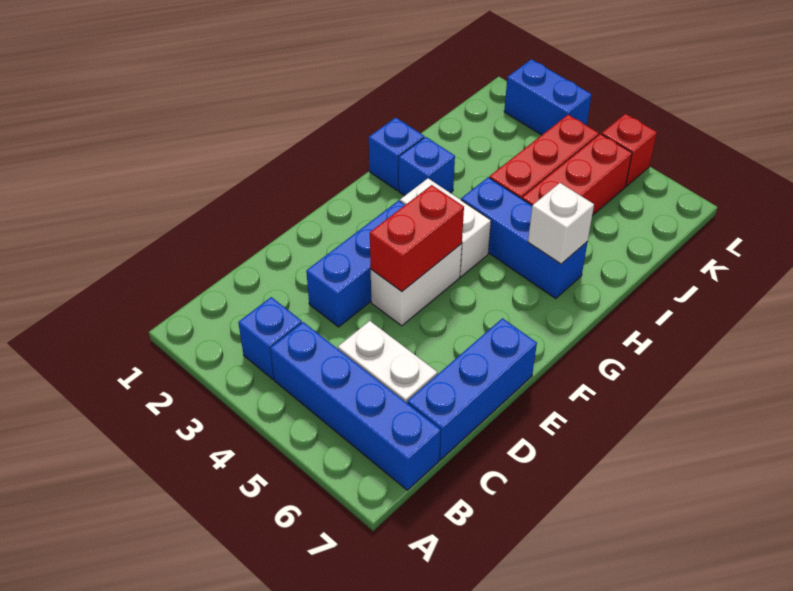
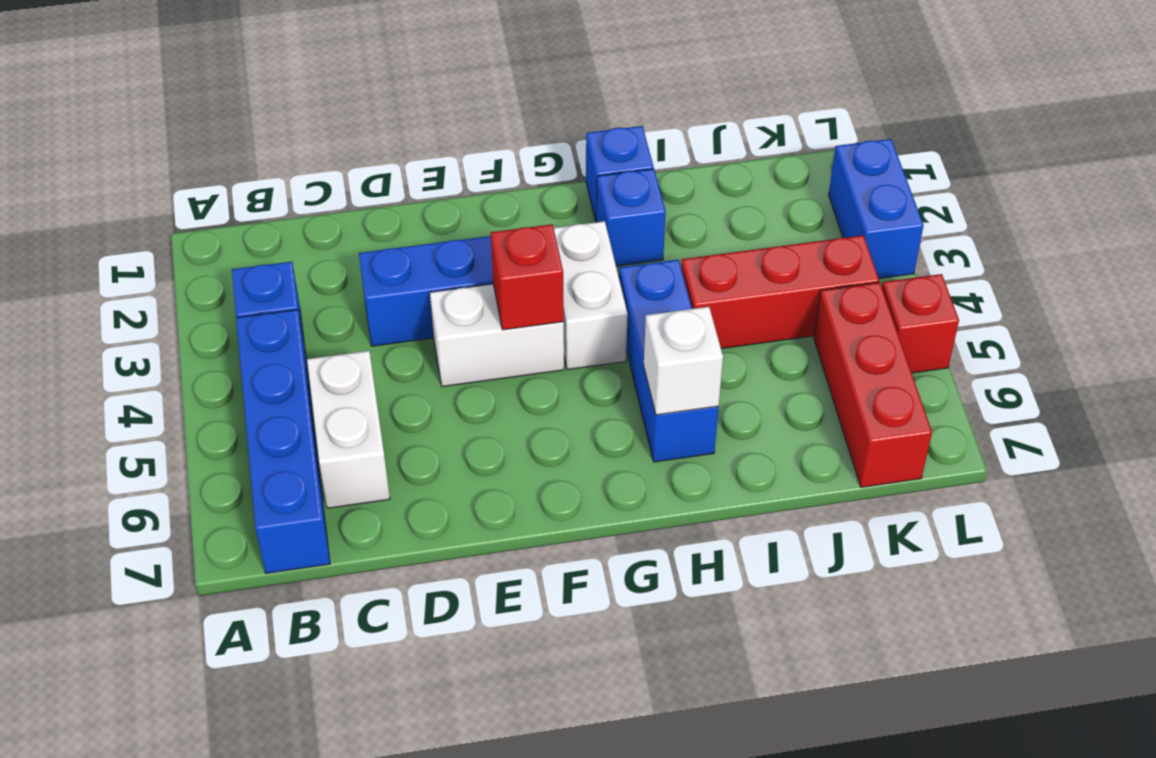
blue 1x3 brick [407,318,537,460] -> none
red 1x2 brick [370,185,464,291] -> red 1x1 brick [491,224,564,330]
red 1x3 brick [522,134,632,216] -> red 1x3 brick turned to [814,282,932,487]

